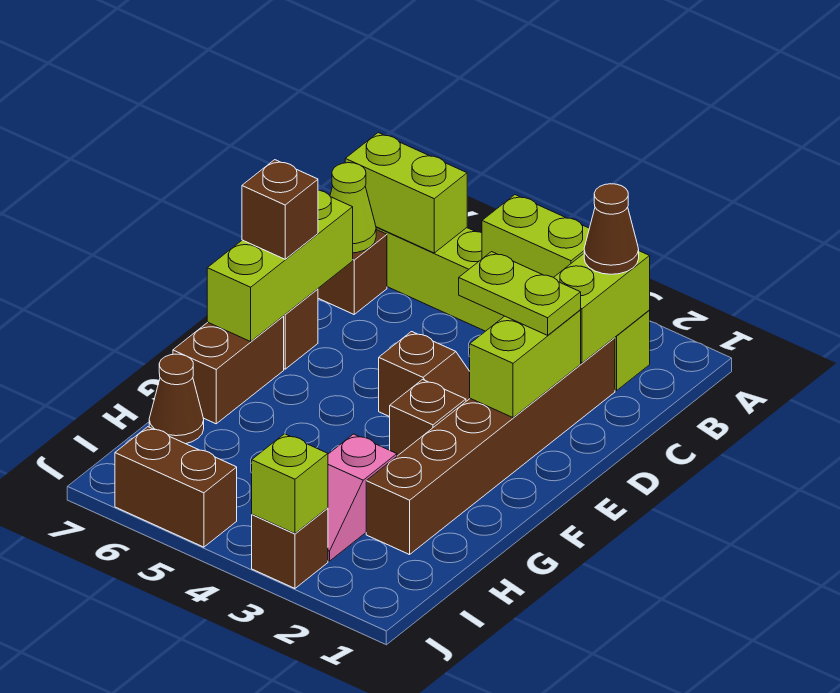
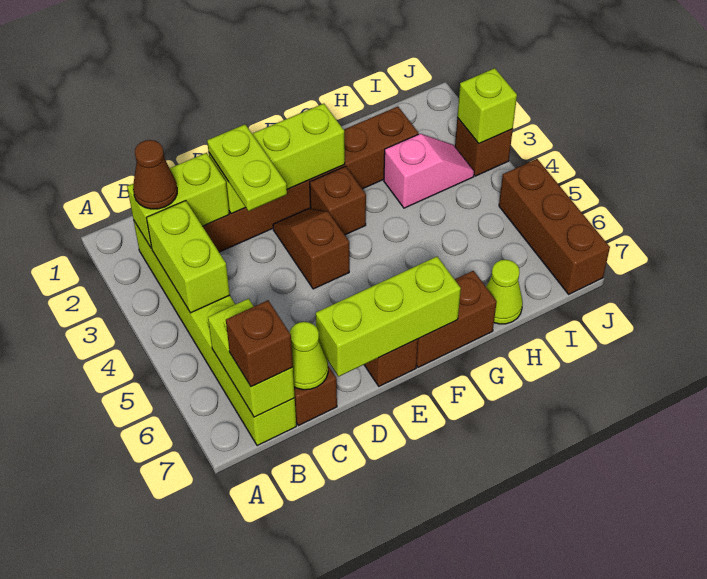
lime 1x2 brick [470,310,581,418] -> lime 1x3 brick [209,104,345,214]
brown 1x1 brick [242,160,318,259] -> brown 1x1 brick moved to [226,300,293,387]
brown 1x1 cone [149,354,204,444] -> lime 1x1 cone [486,260,523,324]
brown 1x2 brick [115,427,237,547] -> brown 1x3 brick [499,159,610,294]

